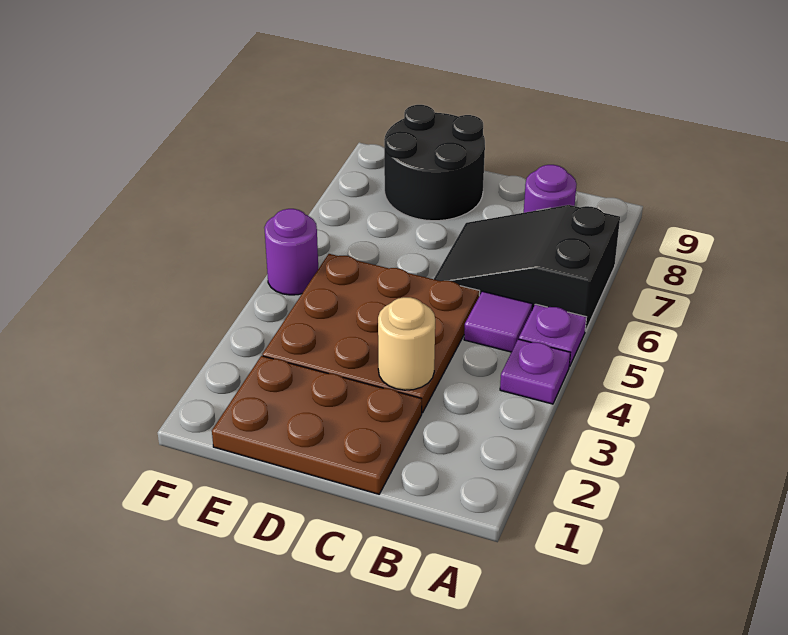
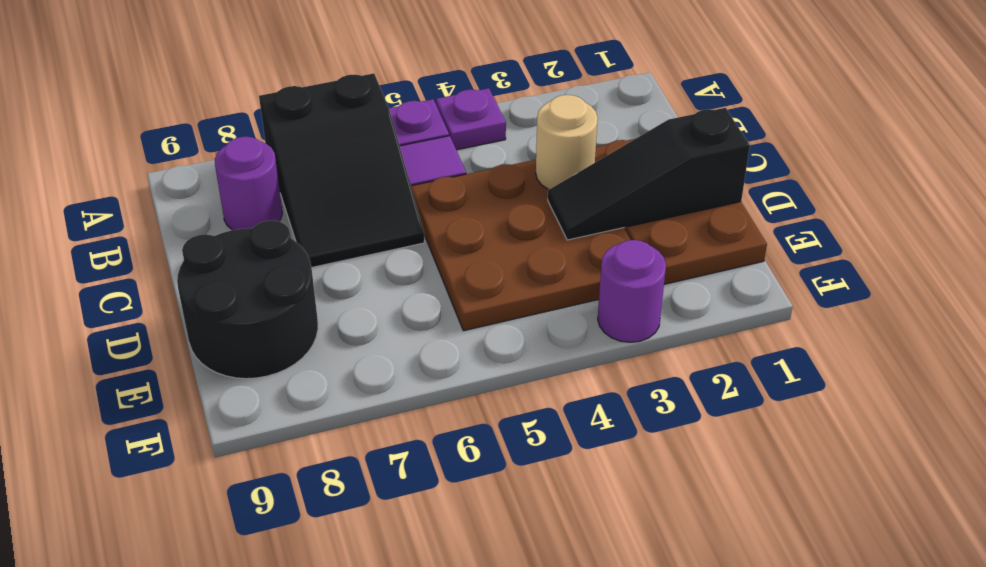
none -> black 1x3 slope [548,108,750,240]
purple 1x1 round brick [264,209,318,295] -> purple 1x1 round brick moved to [598,240,666,342]

